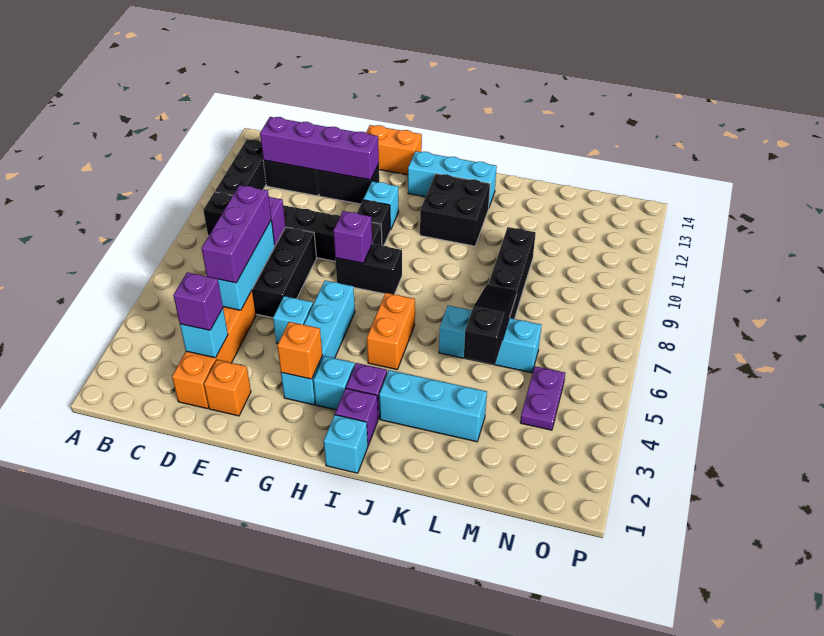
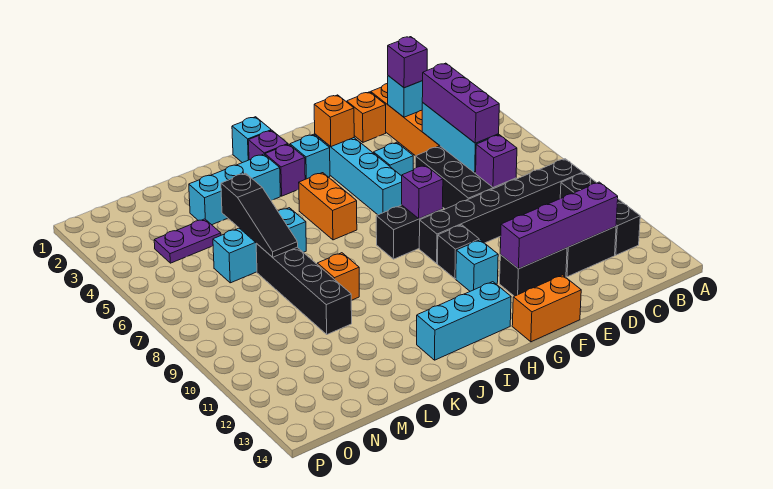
black 2x2 brick [420,174,490,246] -> none
none -> orange 1x1 brick [317,253,359,300]
purple 1x2 plate [520,366,565,430] -> purple 1x2 plate turned to [154,219,221,263]

